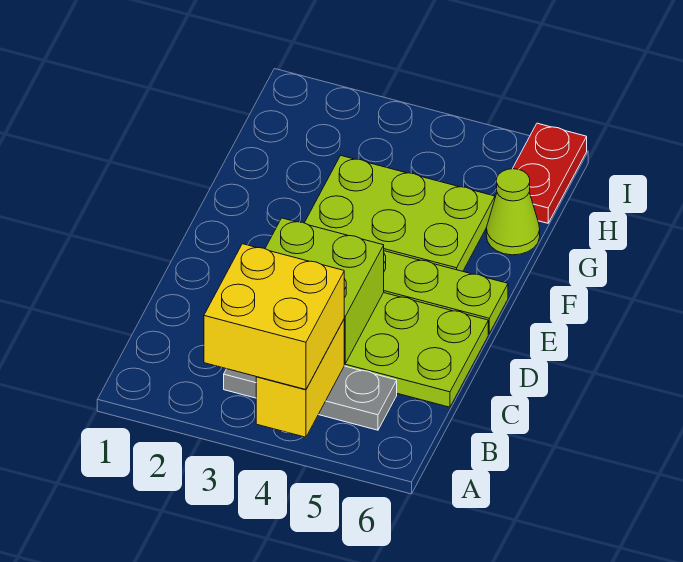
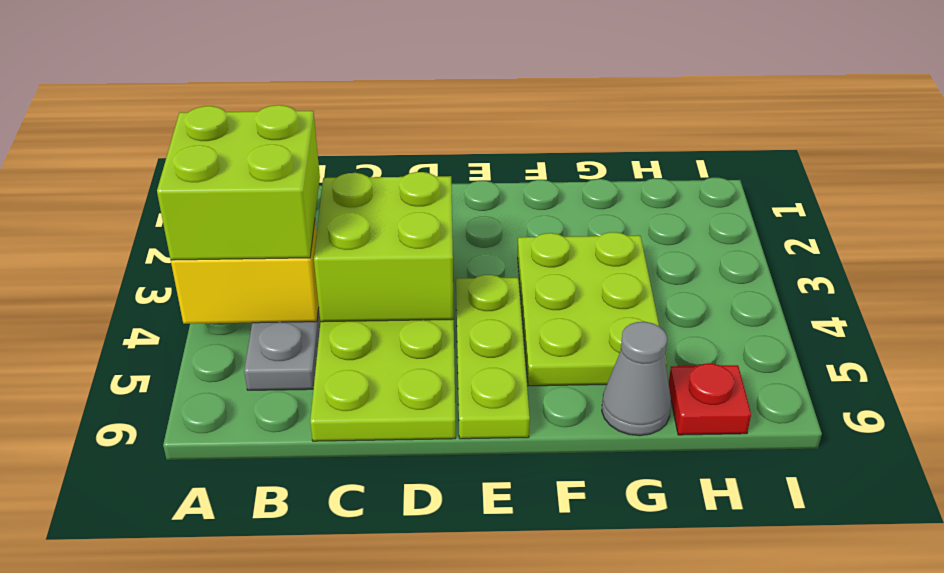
yellow 2x2 brick [204,244,344,390] -> lime 2x2 brick [157,105,320,260]
lime 1x1 cone [486,169,540,255] -> grey 1x1 cone [602,322,671,436]
red 1x2 plate [513,123,587,223] -> red 1x1 plate [669,364,751,435]

